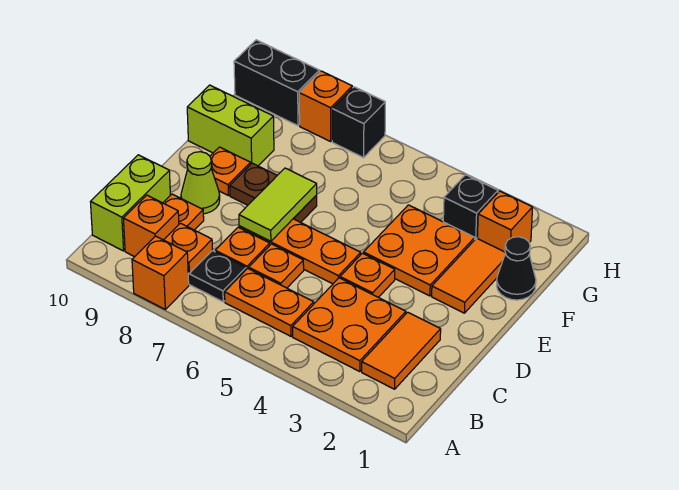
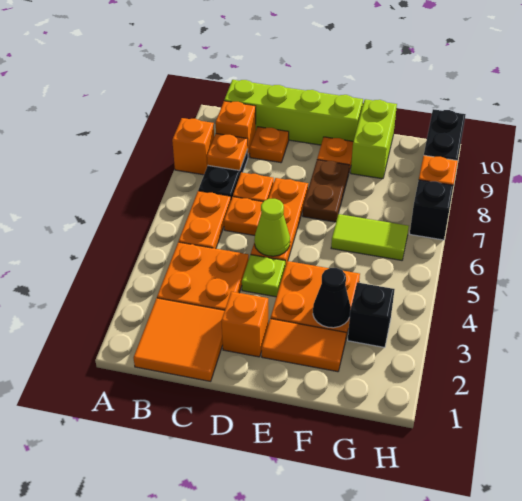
orange 1x2 tile [362,312,441,389] -> orange 2x2 tile [134,298,225,381]
lime 1x2 brick [90,155,170,251] -> lime 1x4 brick [224,80,363,145]
orange 1x1 plate [340,253,395,297] -> lime 1x1 plate [242,255,285,297]
lime 1x2 tile [239,168,317,241] -> lime 1x2 tile moved to [331,214,409,260]
lime 1x1 cone [181,152,220,214] -> lime 1x1 cone moved to [254,199,290,256]
black 1x1 cone [497,237,536,300] -> black 1x1 cone moved to [313,268,351,328]
orange 1x1 brick [477,191,533,252] -> orange 1x1 brick moved to [221,292,268,357]

